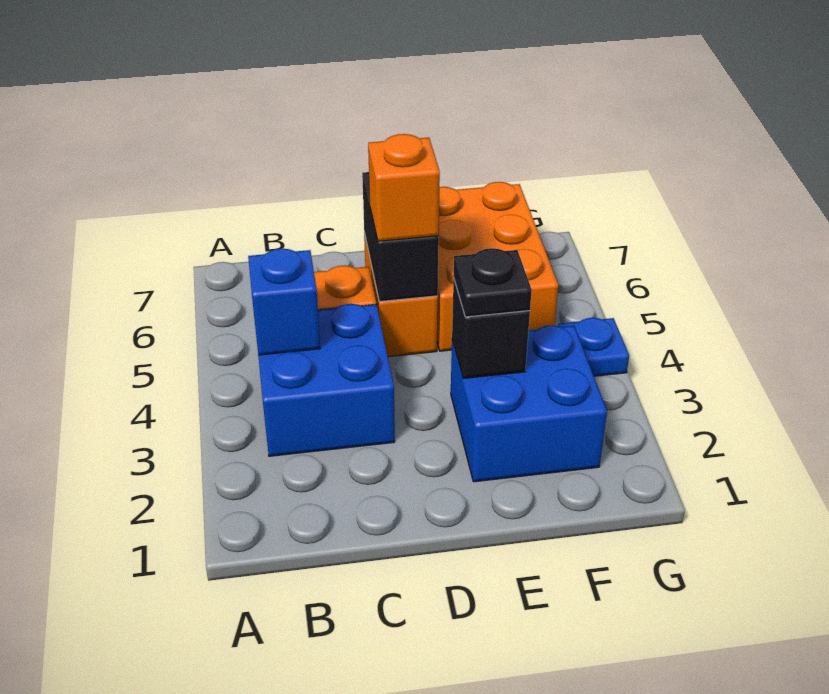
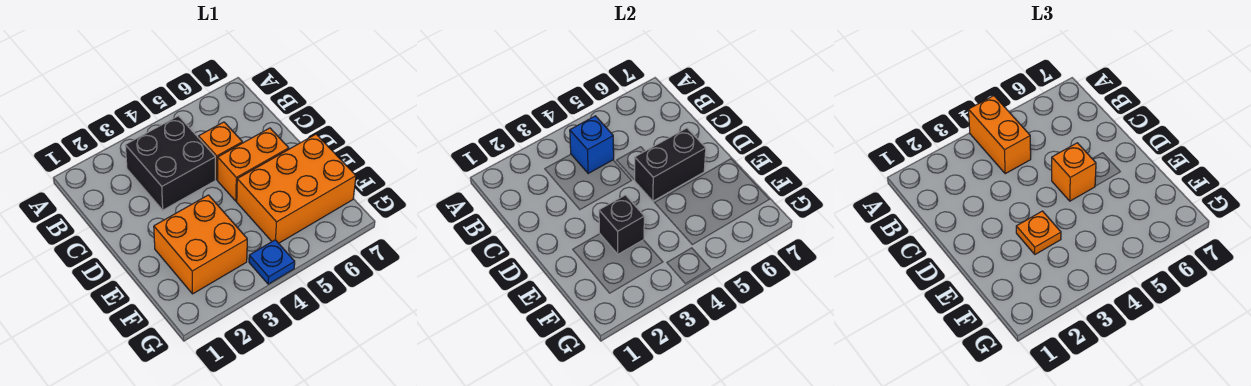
none -> orange 1x2 brick [968,96,1031,174]
blue 2x2 brick [258,304,395,456] -> black 2x2 brick [125,116,215,210]
blue 2x2 brick [451,325,607,482] -> orange 2x2 brick [154,195,247,294]
black 1x1 plate [454,248,532,317] -> orange 1x1 plate [1016,211,1061,254]

